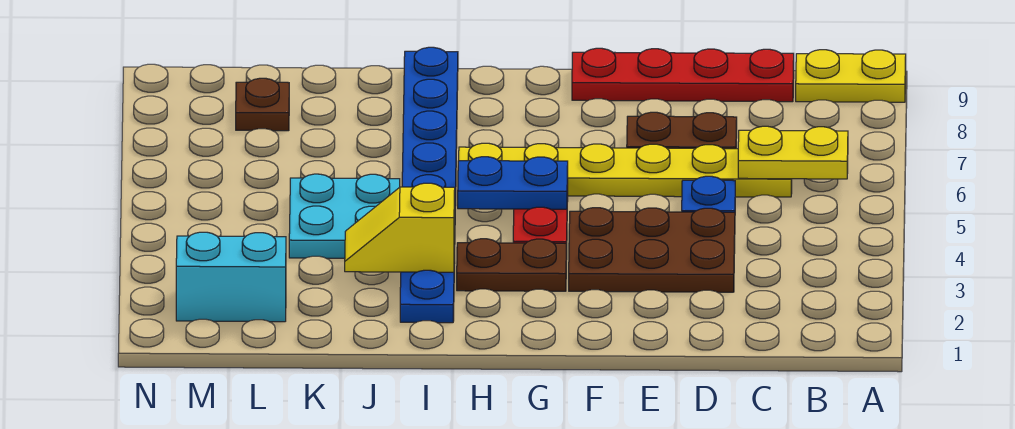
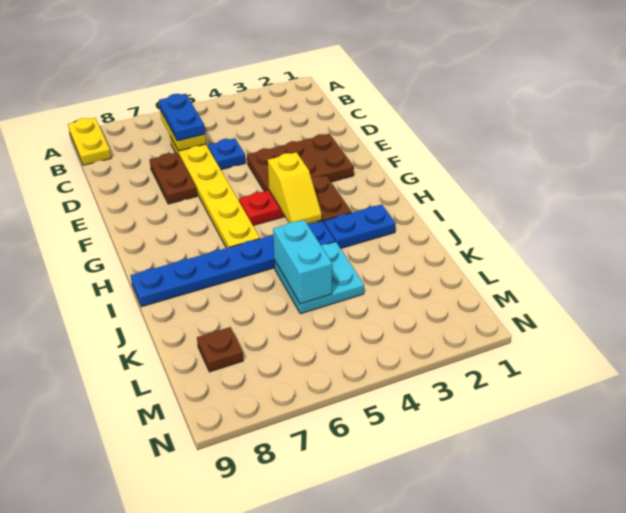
red 1x4 plate [572,48,794,102] -> none
brown 2x3 plate [569,208,735,292] -> brown 2x3 plate turned to [247,134,354,191]
blue 1x2 plate [458,157,568,209] -> blue 1x2 plate moved to [159,94,205,141]
yellow 1x2 slope [345,183,455,272] -> yellow 1x2 slope moved to [268,152,322,224]
cyan 1x2 brick [176,232,286,322] -> cyan 1x2 brick moved to [273,220,332,304]

